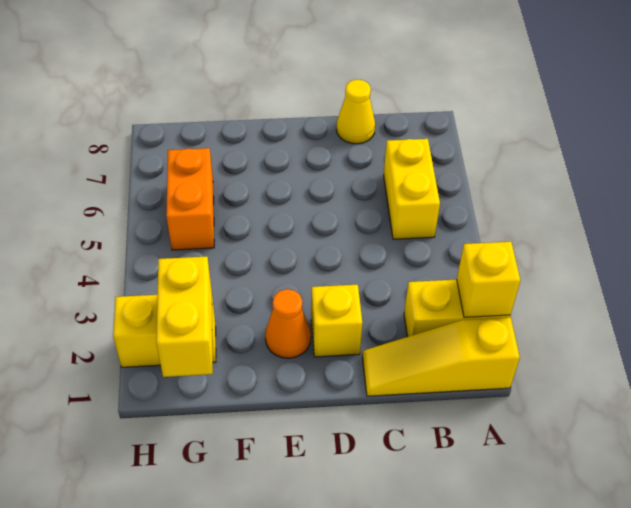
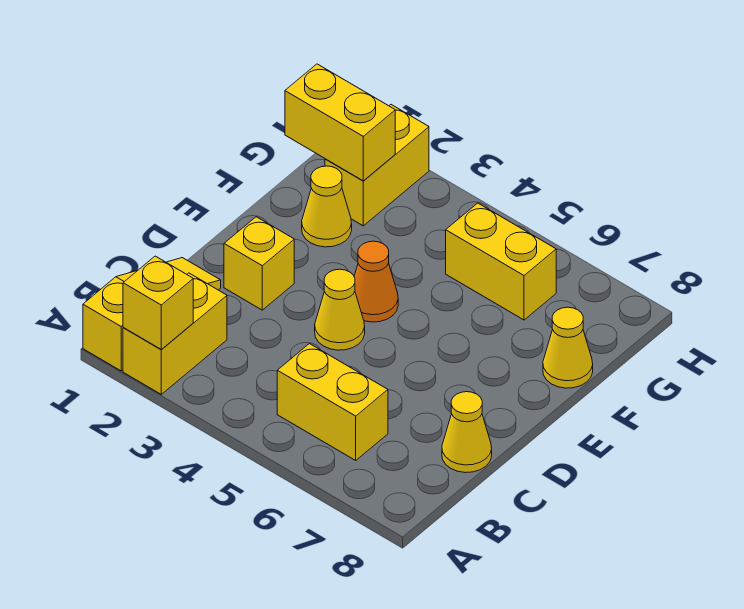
none -> yellow 1x1 cone [315,269,365,350]
orange 1x1 cone [265,289,311,358] -> orange 1x1 cone moved to [354,241,398,322]
none -> yellow 1x1 cone [302,166,352,247]
none -> yellow 1x1 cone [543,307,593,388]
orange 1x2 brick [166,148,214,250] -> yellow 1x2 brick [446,203,556,320]

